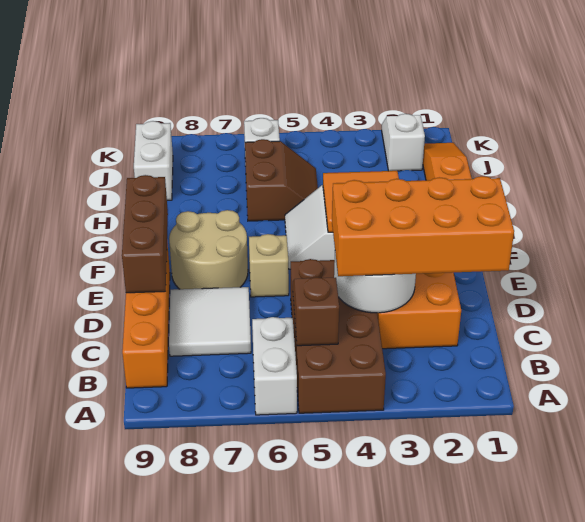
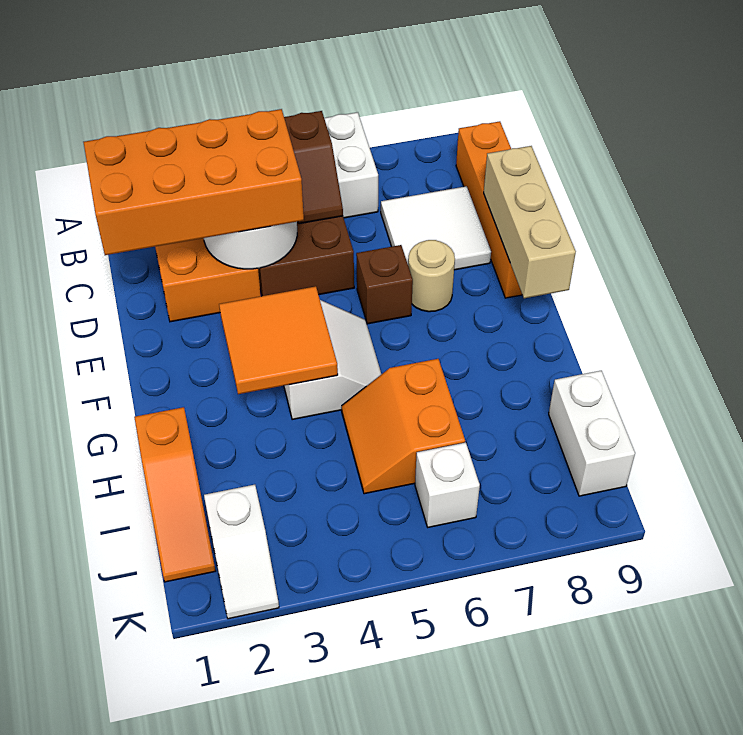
brown 1x3 brick [122,175,168,293] -> tan 1x3 brick [484,146,576,298]
tan 1x1 brick [249,234,289,297] -> brown 1x1 brick [356,245,413,324]
tan 2x2 round brick [169,210,248,289] -> tan 1x1 round brick [408,240,455,312]
brown 2x2 slope [245,139,318,221] -> orange 2x2 slope [342,359,465,494]

